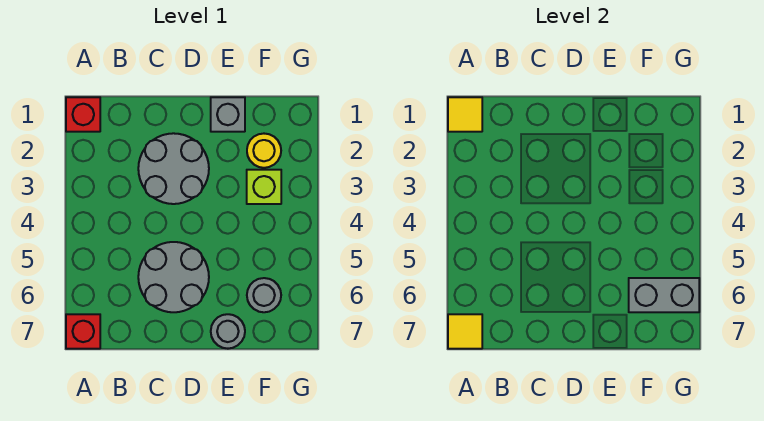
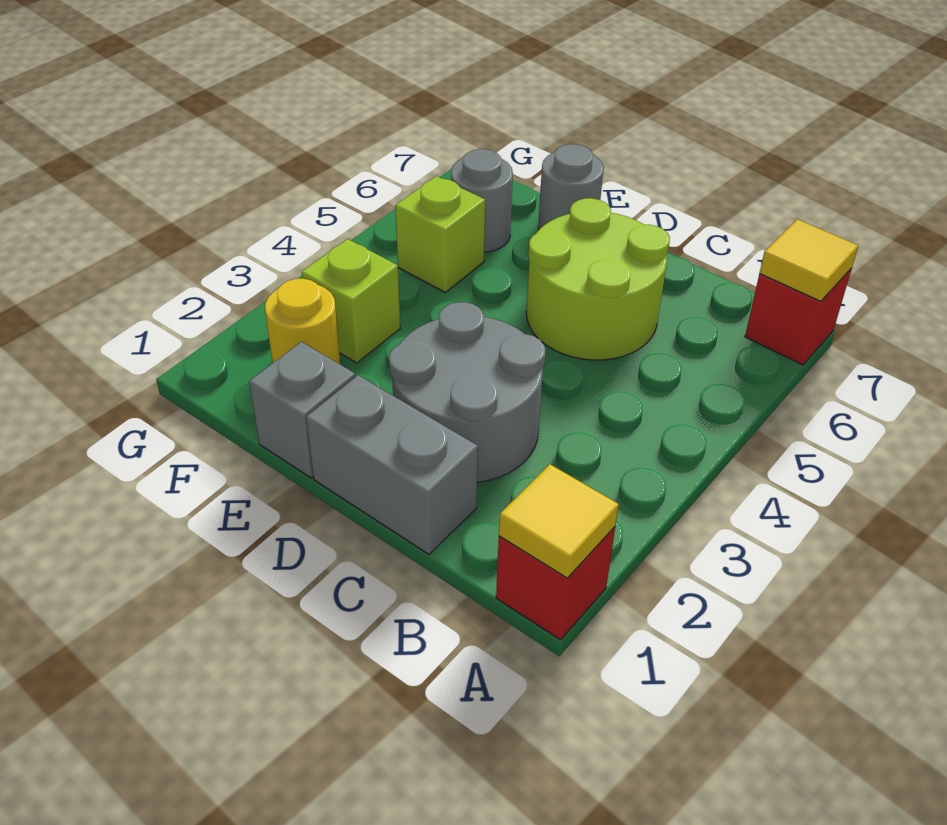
grey 2x2 round brick [138,242,209,312] -> lime 2x2 round brick [526,198,670,360]
none -> lime 1x1 brick [395,176,485,292]
grey 1x2 brick [629,278,699,312] -> grey 1x2 brick moved to [306,375,478,554]

